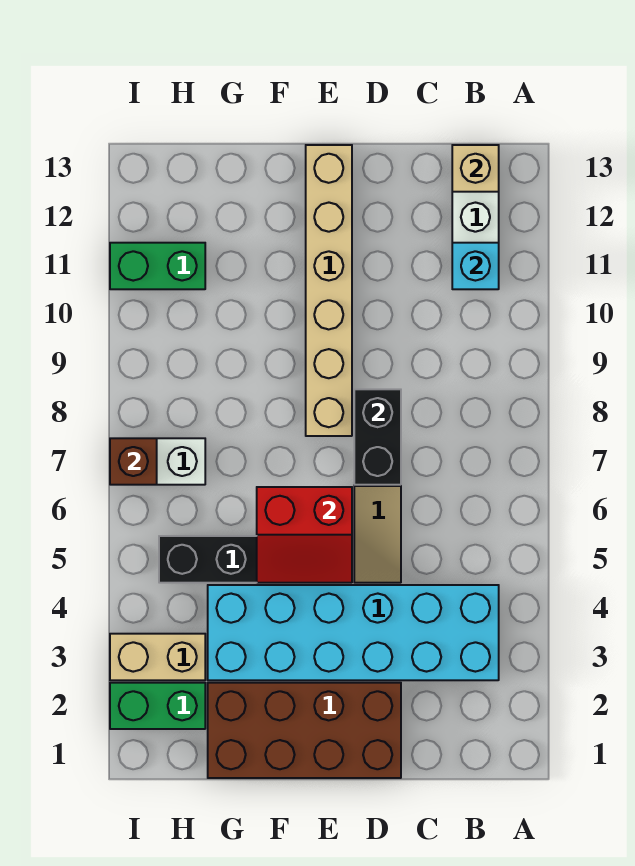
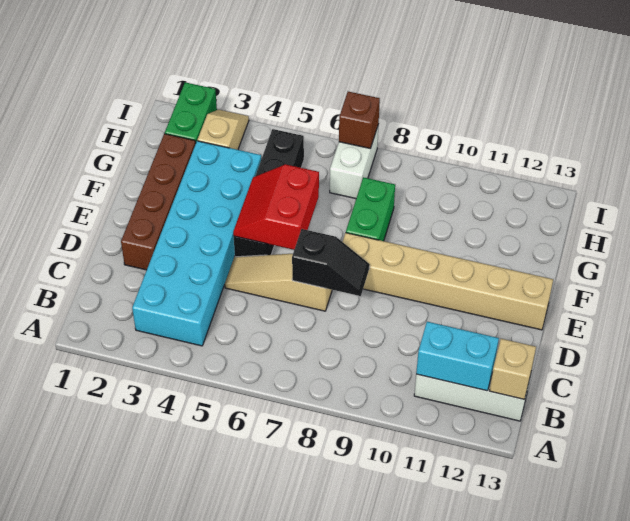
cyan 1x1 brick [452,243,499,289] -> cyan 1x2 brick [416,322,499,391]
brown 2x4 brick [208,683,401,778] -> brown 1x4 brick [121,134,196,270]
black 1x2 brick [354,389,401,485] -> black 1x2 slope [292,229,370,296]
tan 1x2 brick [110,634,205,680] -> tan 1x2 slope [197,110,249,150]
green 1x2 brick [110,243,205,289] -> green 1x2 brick moved to [346,177,395,241]

